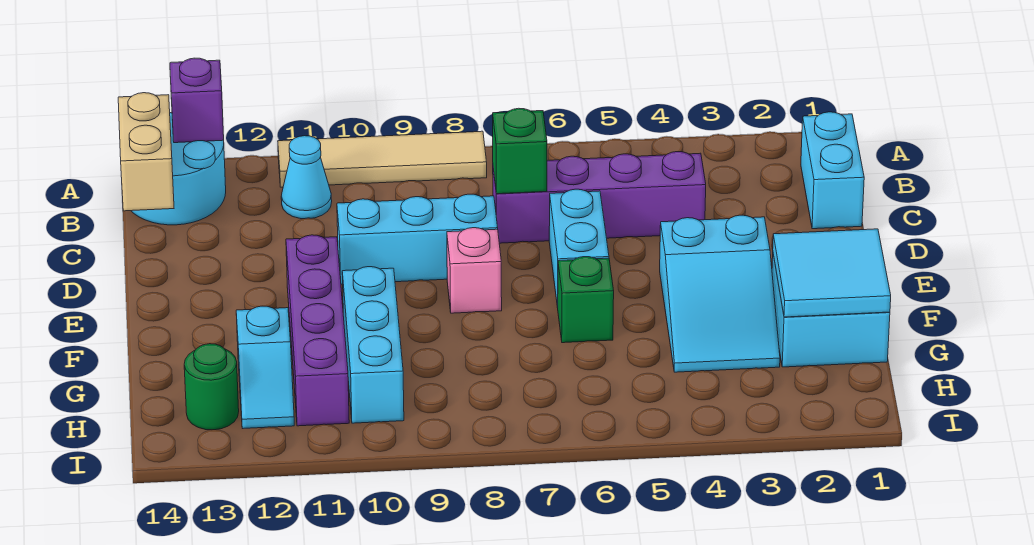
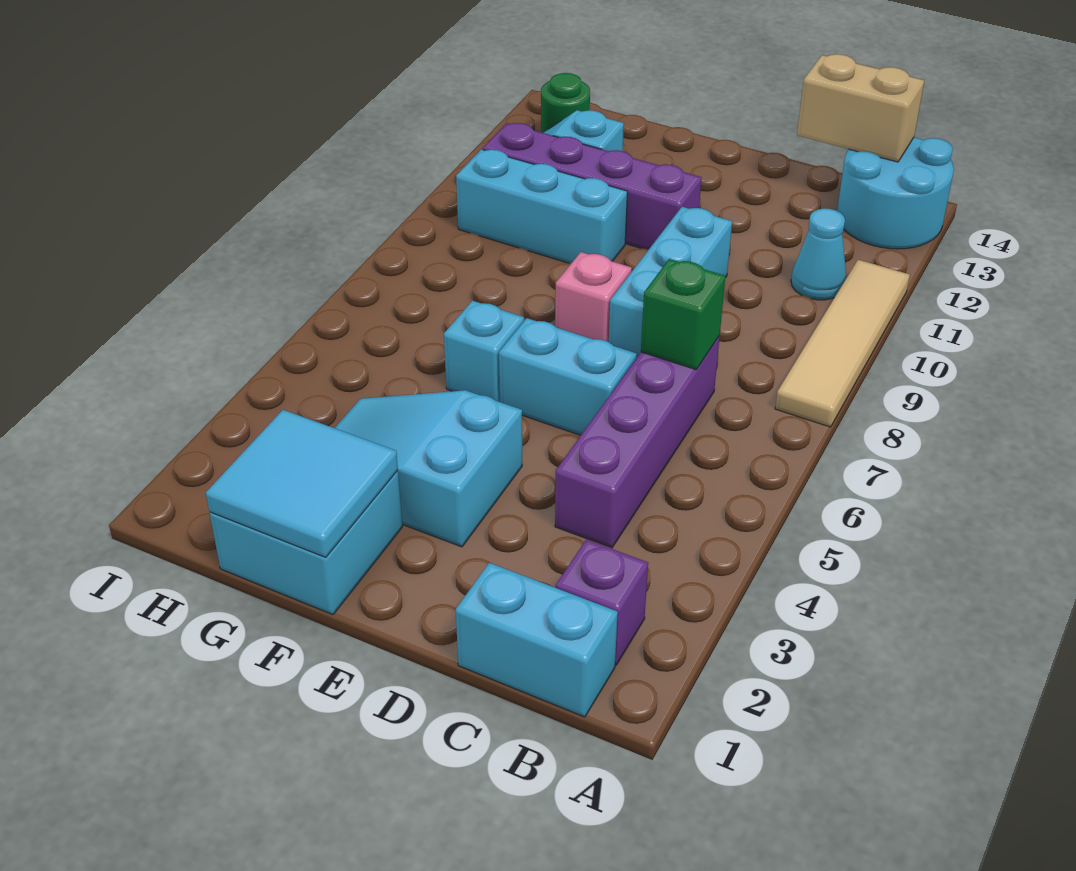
purple 1x1 brick [170,58,224,143] -> purple 1x1 brick moved to [556,540,648,665]
green 1x1 brick [558,257,614,343] -> cyan 1x1 brick [444,301,524,402]

